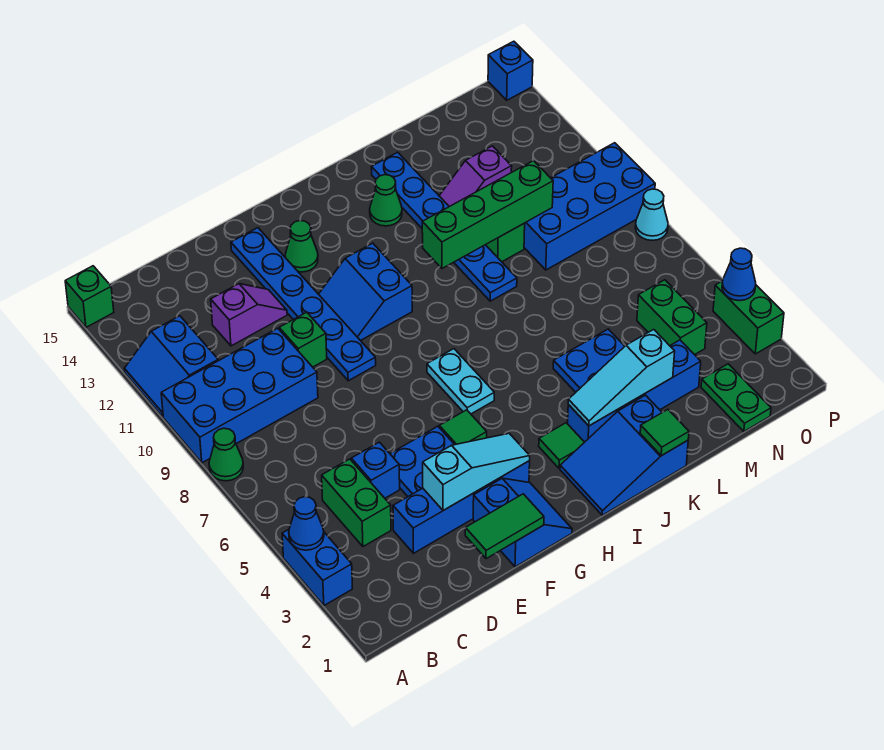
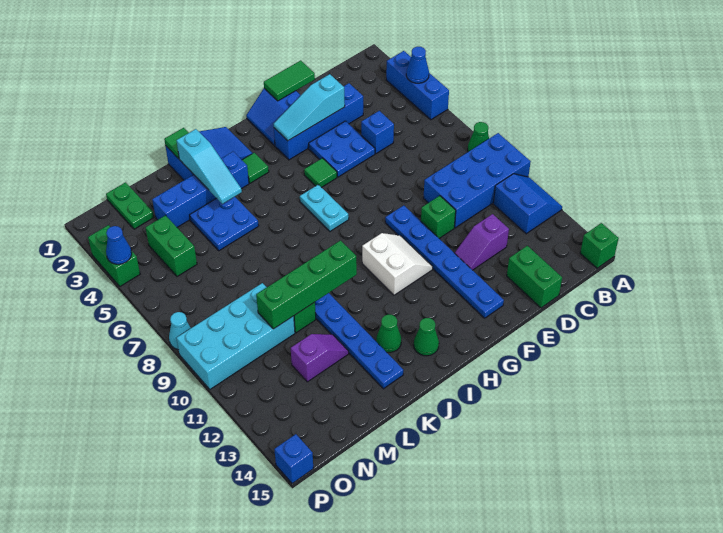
blue 1x2 brick [282,530,353,605] -> blue 1x3 brick [386,51,449,120]
green 1x2 brick [322,459,391,547] -> green 1x2 brick moved to [507,246,562,308]
blue 2x2 slope [319,243,412,341] -> white 2x2 slope [362,233,433,295]
green 1x1 cone [285,220,318,272] -> green 1x1 cone moved to [414,318,439,356]
cyan 1x3 slope [568,330,675,426] -> cyan 1x3 slope turned to [177,129,242,204]
blue 2x4 brick [524,143,655,270] -> cyan 2x4 brick [177,283,295,389]

